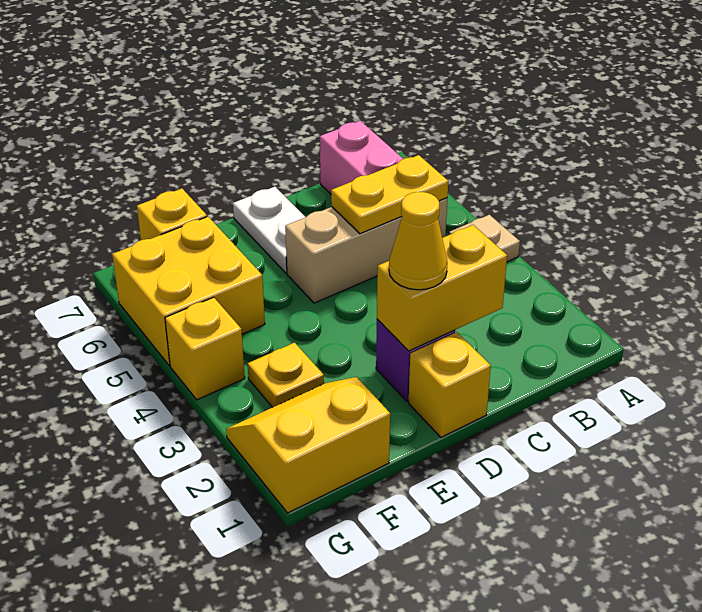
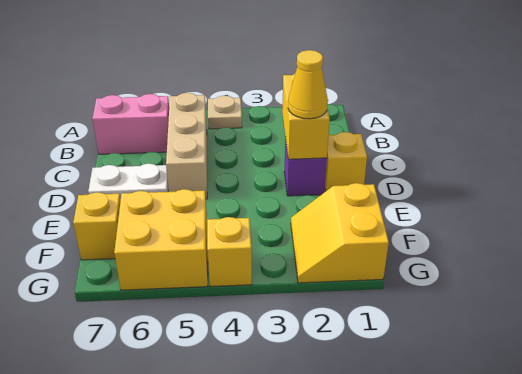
yellow 1x2 plate [331,155,448,234] -> none
yellow 1x1 plate [248,343,324,407] -> none

